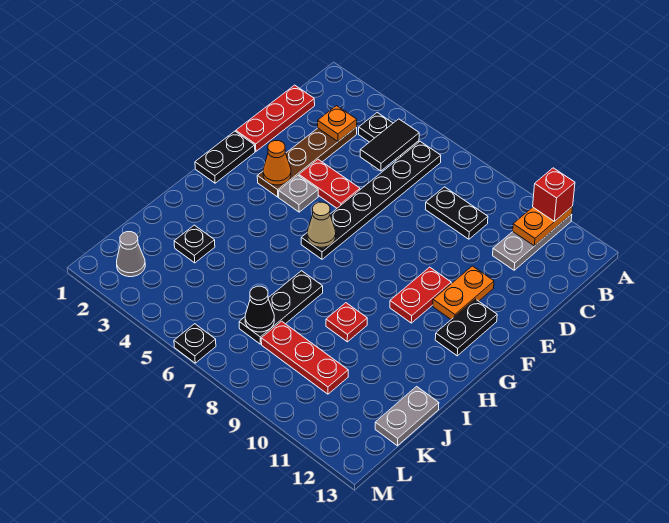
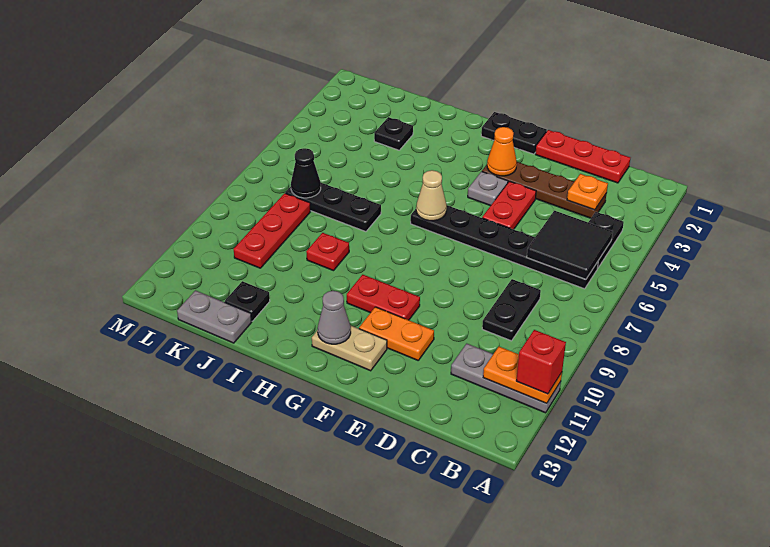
black 1x2 tile [360,119,419,171] -> black 2x2 tile [527,211,613,279]
black 1x2 plate [435,299,497,356] -> tan 1x2 plate [312,326,387,371]
grey 1x1 cone [117,232,145,277] -> grey 1x1 cone moved to [318,291,351,344]
black 1x1 plate [174,324,216,363] -> black 1x1 plate moved to [225,281,270,321]

